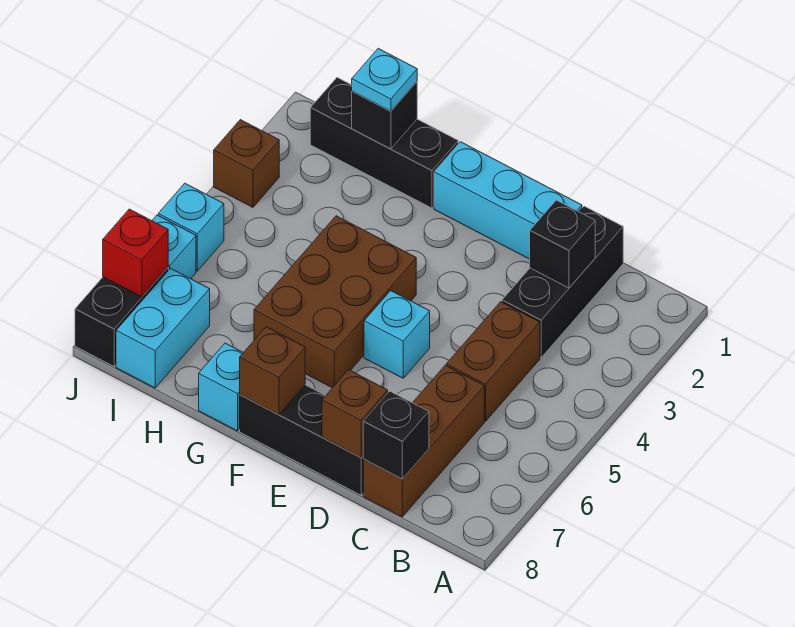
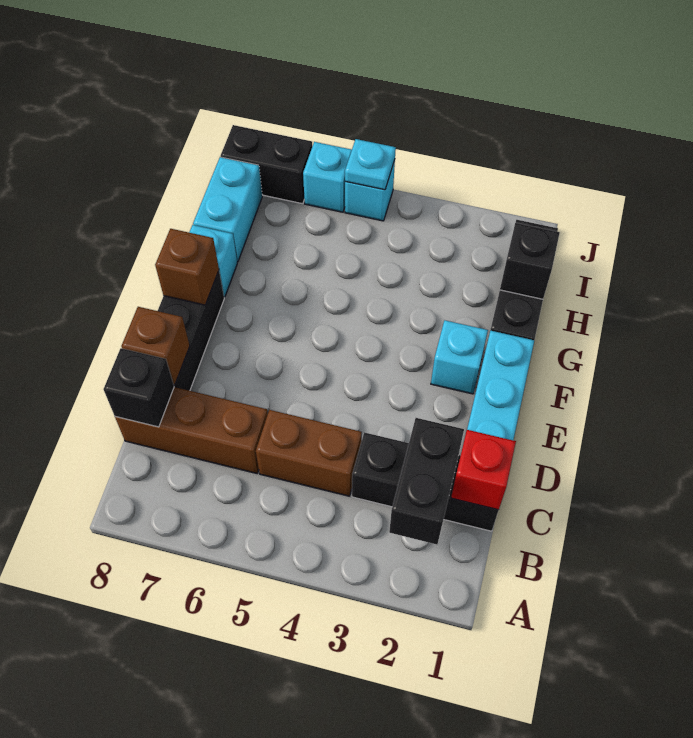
black 1x1 brick [530,200,595,288] -> black 1x2 brick [389,418,464,544]
cyan 1x1 brick [364,291,430,378] -> cyan 1x1 brick moved to [431,320,488,394]
brown 2x3 brick [254,216,416,388] -> none
cyan 1x1 plate [352,49,417,111] -> cyan 1x1 plate moved to [345,139,396,190]
cyan 1x2 brick [116,268,210,388] -> cyan 1x2 brick turned to [193,157,262,262]
brown 1x1 brick [214,120,279,207] -> none
red 1x1 brick [103,209,168,297] -> red 1x1 brick moved to [451,430,516,510]

